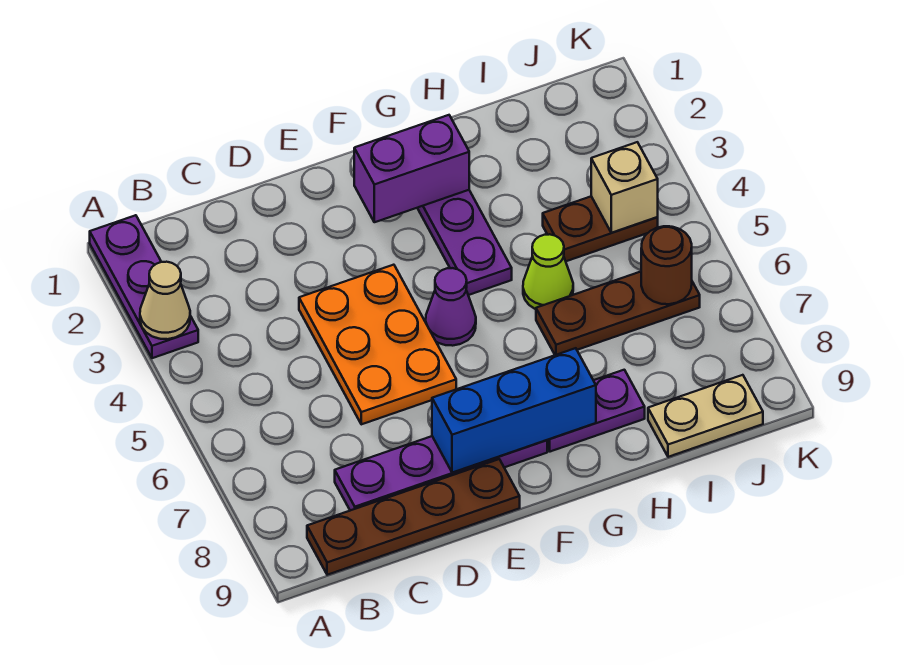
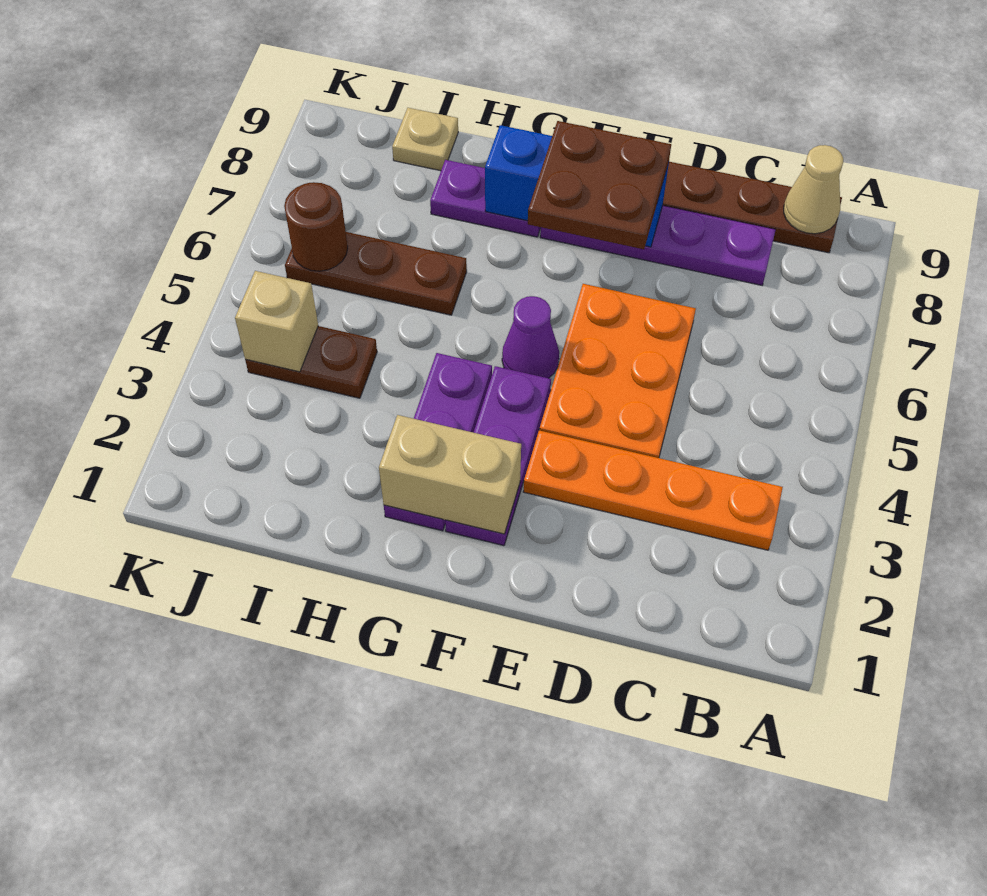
purple 1x3 plate [90,215,198,358] -> purple 1x3 plate moved to [445,366,551,546]
tan 1x1 cone [140,262,190,339] -> tan 1x1 cone moved to [784,145,843,234]
none -> orange 1x4 plate [523,430,783,550]
none -> brown 2x2 plate [528,121,671,249]
purple 1x2 brick [354,115,469,222] -> tan 1x2 brick [379,415,521,534]
lime 1x1 cone [523,234,573,309] -> none
tan 1x2 plate [648,375,763,457] -> tan 1x1 plate [392,108,458,171]

